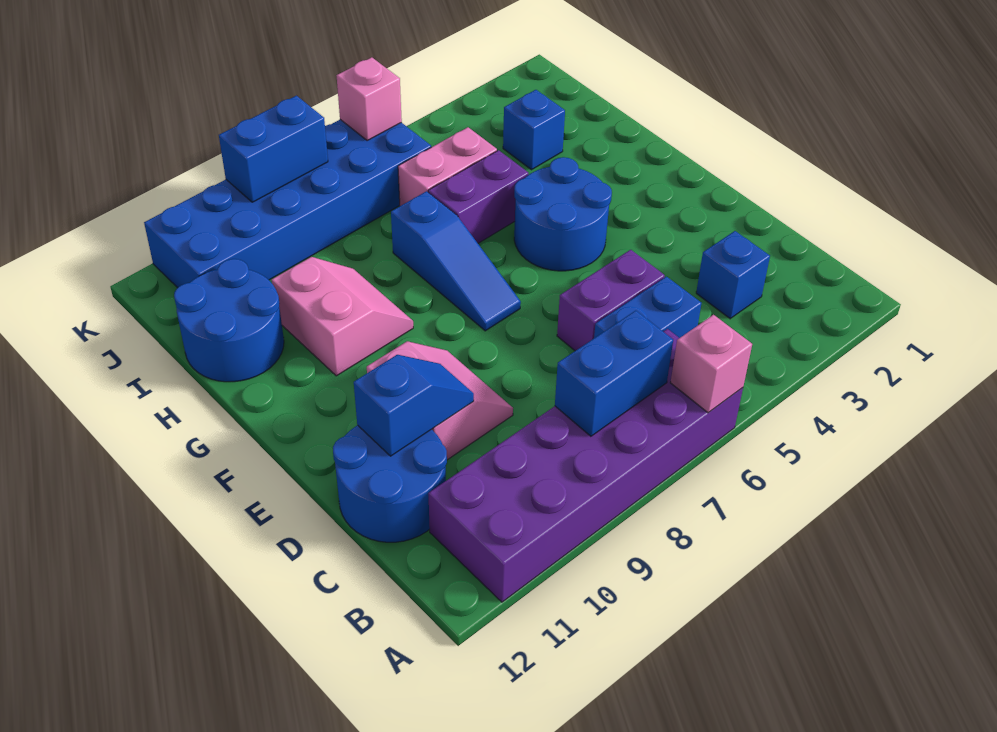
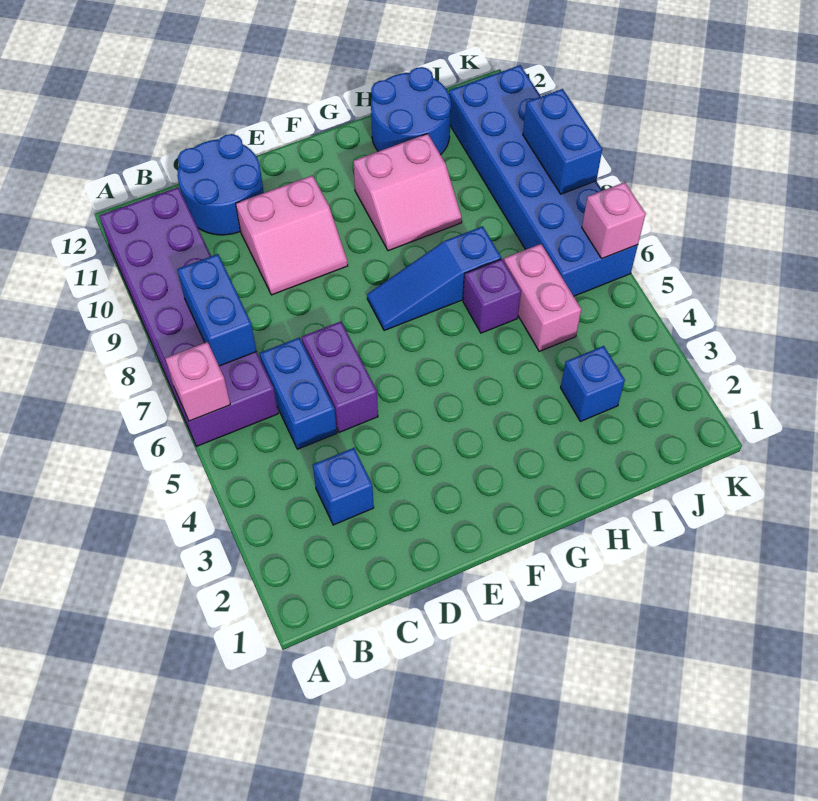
blue 1x2 slope [354,355,474,456] -> none
blue 2x2 round brick [514,157,612,271] -> none
purple 1x2 brick [428,150,529,243] -> purple 1x1 brick [463,259,521,333]

